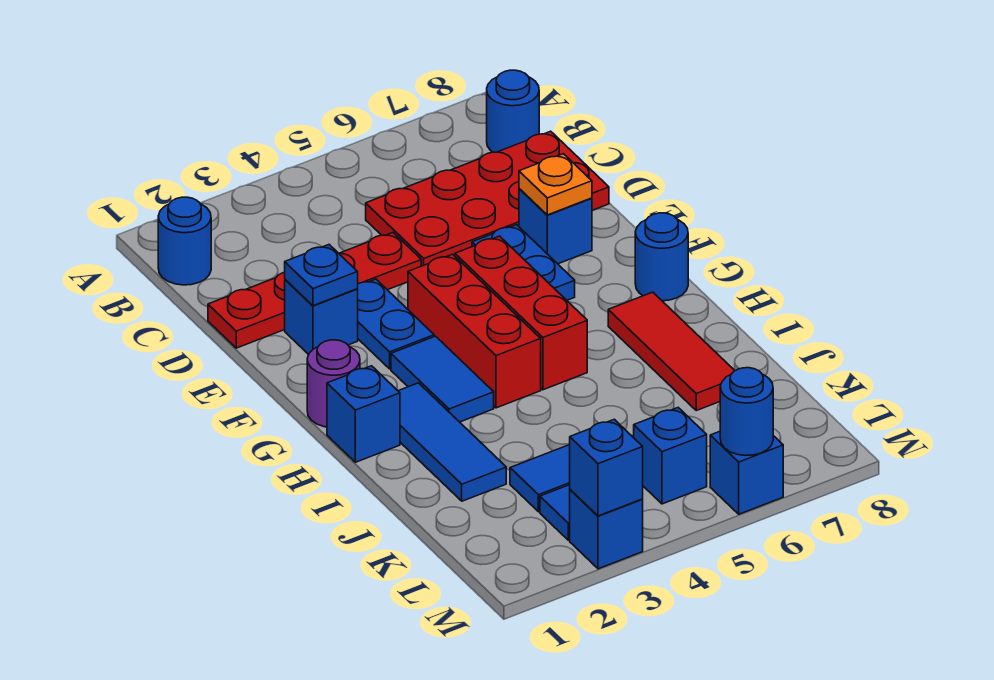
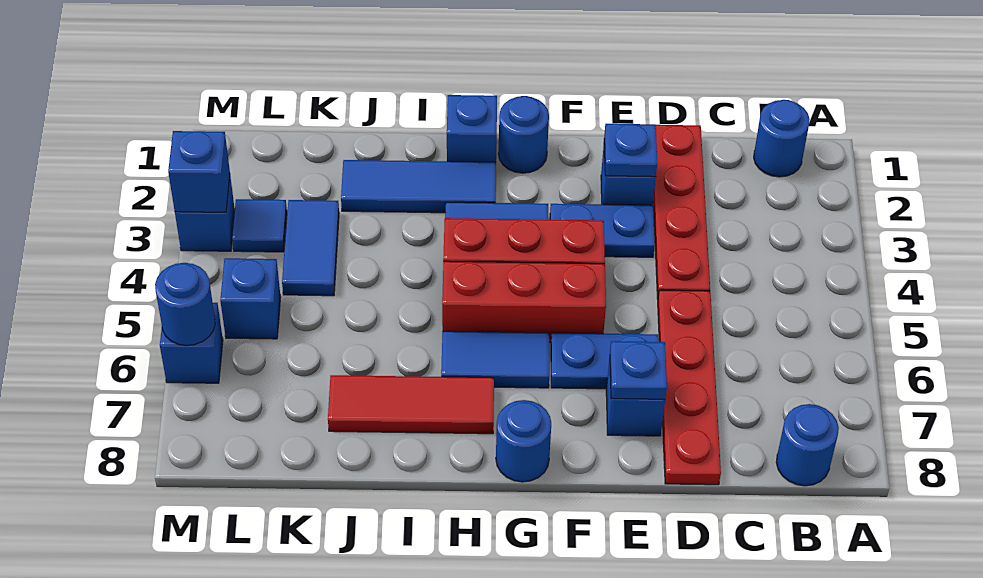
red 2x4 plate [366,131,609,266] -> red 1x4 plate [658,290,721,485]
orange 1x1 plate [519,154,592,215] -> blue 1x1 plate [610,341,667,399]
purple 1x1 round brick [307,340,360,427] -> blue 1x1 round brick [499,96,549,173]
none -> blue 1x2 tile [441,331,549,388]

